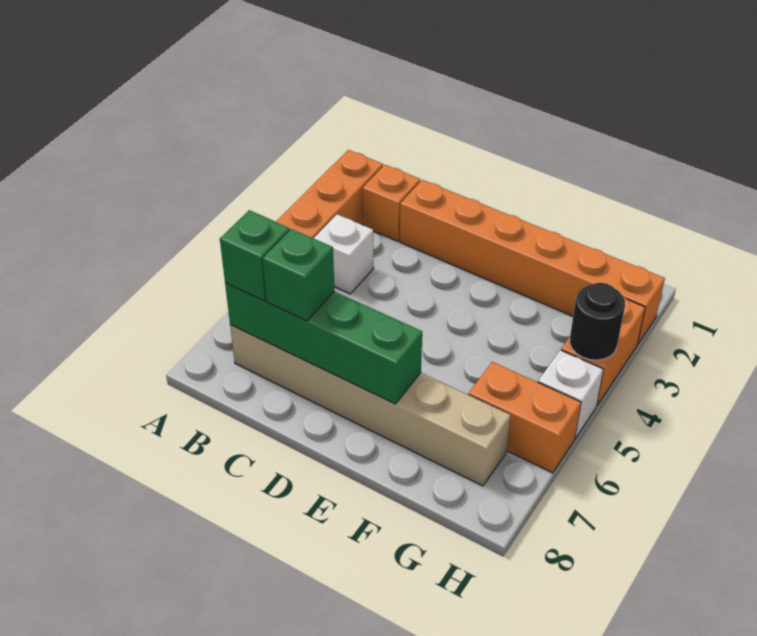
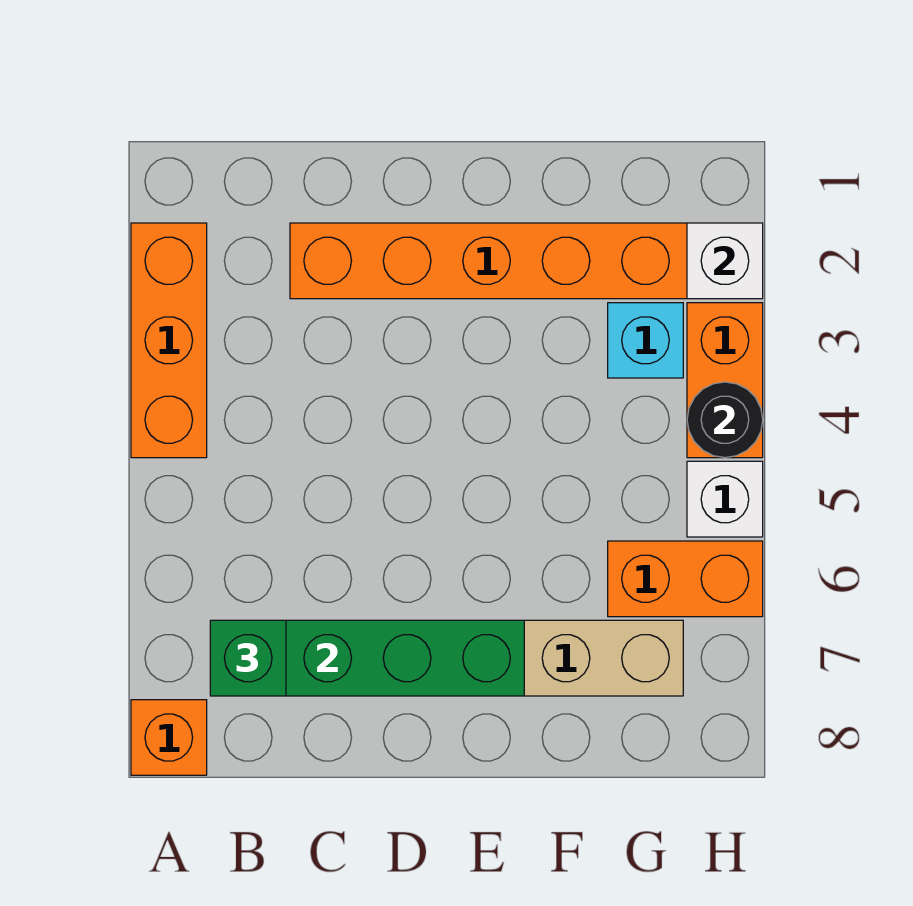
orange 1x1 brick [362,165,420,241] -> orange 1x1 brick moved to [131,700,207,775]
white 1x1 brick [314,214,373,294] -> white 1x1 brick moved to [687,223,763,299]
green 1x1 brick [263,229,334,321] -> none
none -> cyan 1x1 brick [608,303,683,378]

